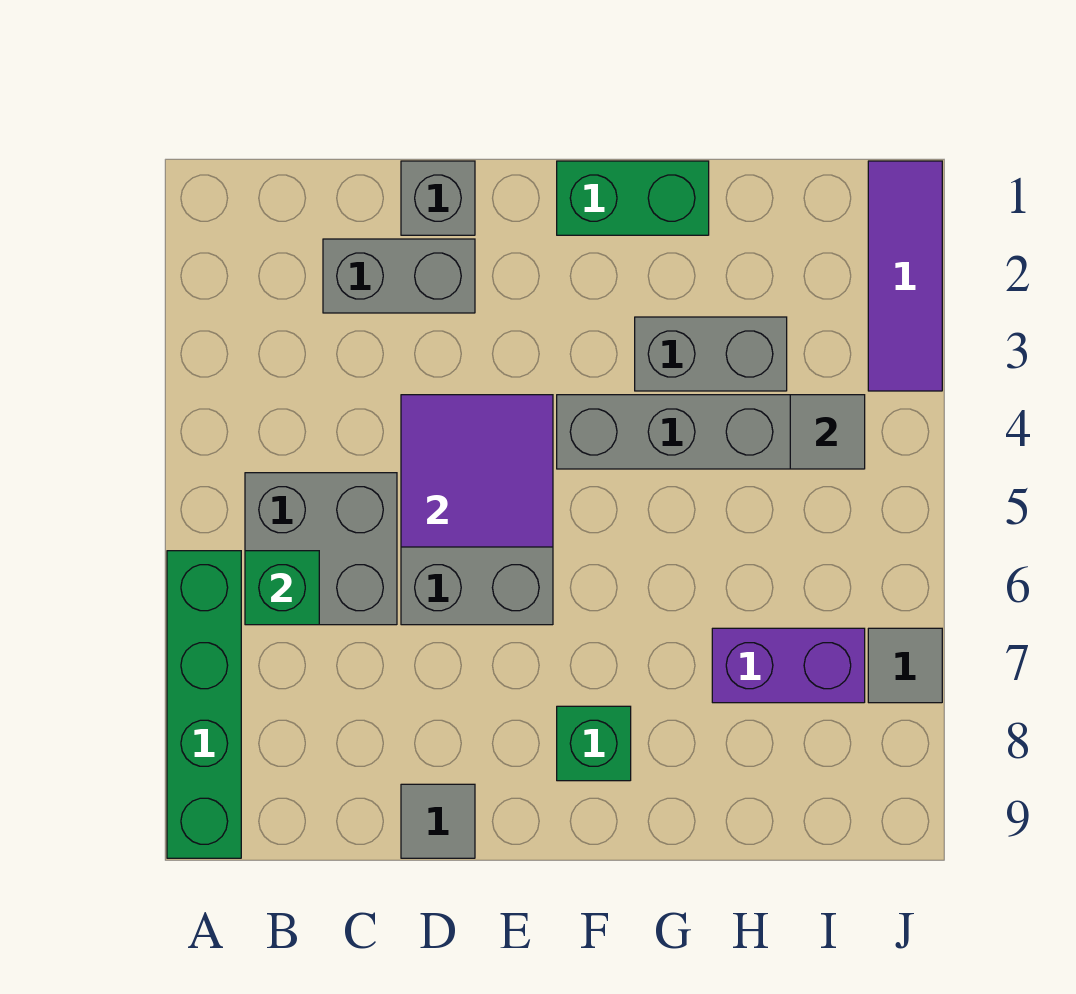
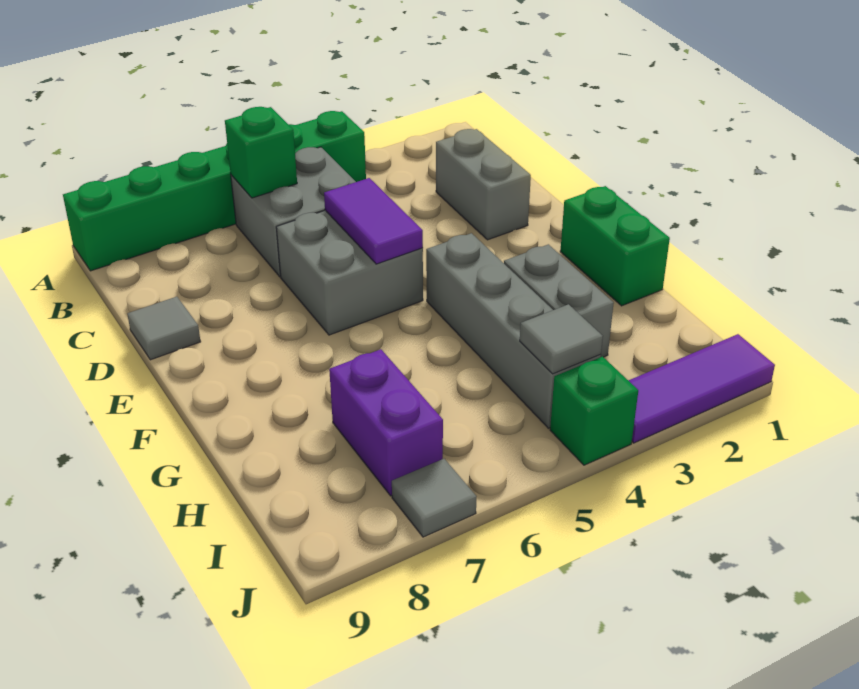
green 1x4 brick [167,551,241,858] -> green 1x6 brick [63,111,366,271]
grey 1x1 brick [401,161,475,235] -> none
purple 2x2 tile [401,395,553,547] -> purple 1x2 tile [324,178,423,264]
green 1x1 brick [557,706,631,781] -> green 1x1 brick moved to [550,357,638,465]

